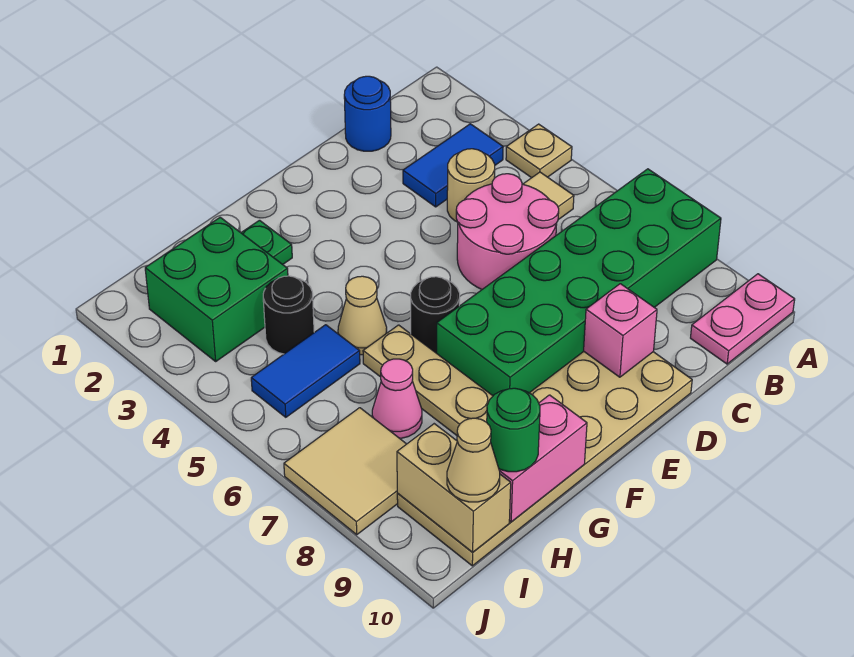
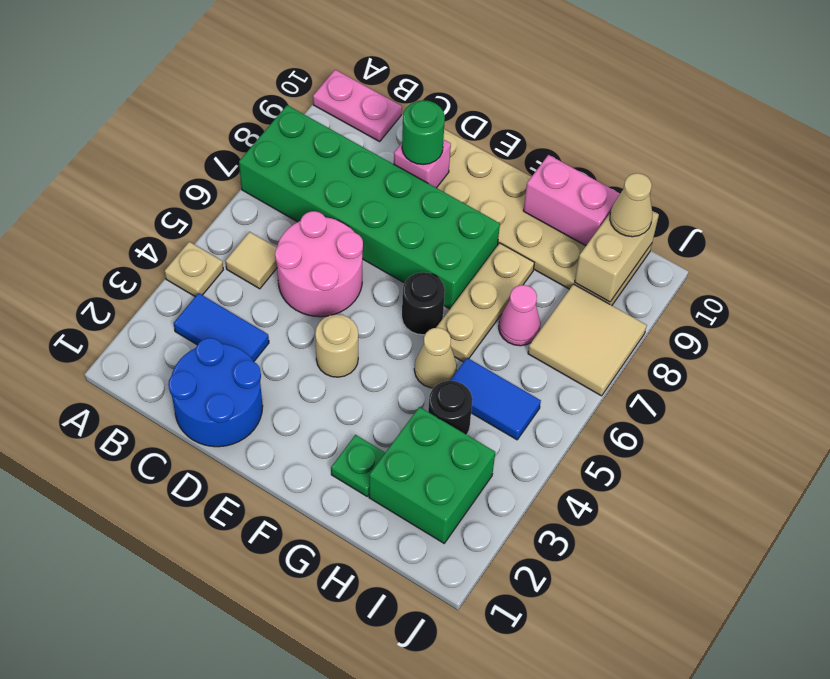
blue 1x1 round brick [344,76,391,151] -> blue 2x2 round brick [168,338,263,447]
tan 1x1 round brick [447,149,495,222] -> tan 1x1 round brick moved to [315,314,358,377]
green 1x1 round brick [487,388,540,472] -> green 1x1 round brick moved to [402,100,445,164]

